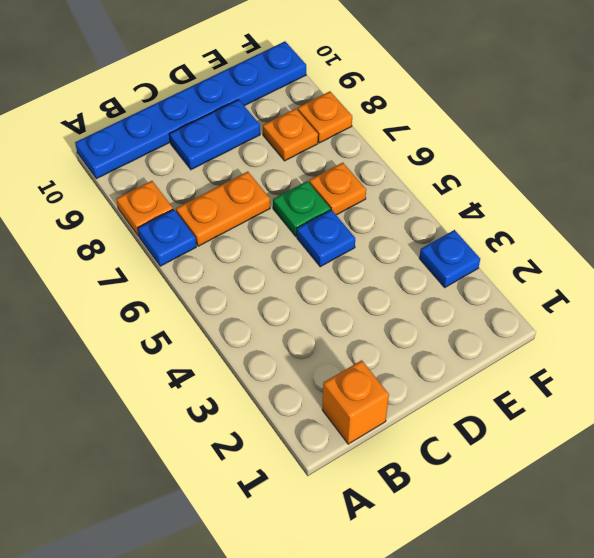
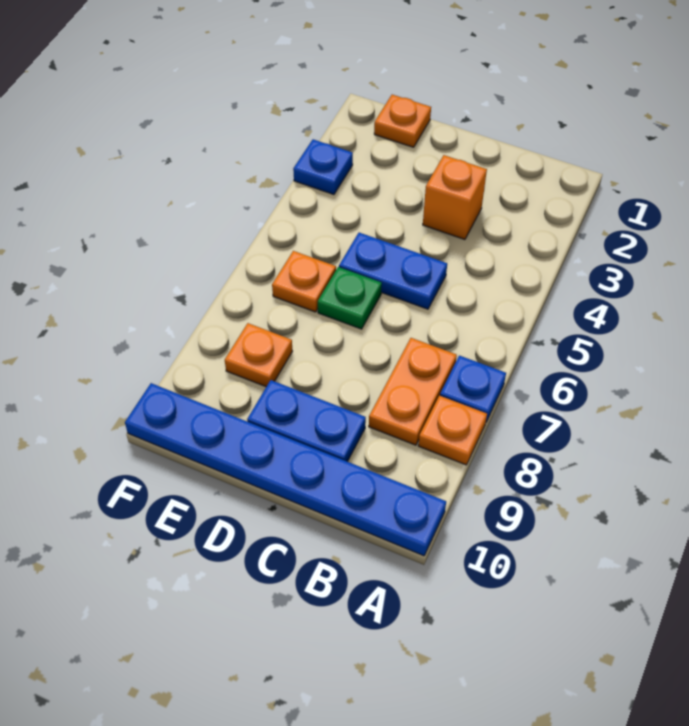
orange 1x1 brick [322,360,389,444] -> orange 1x1 brick moved to [423,155,487,240]
orange 1x2 plate [176,172,270,246] -> orange 1x2 plate turned to [369,338,457,445]
blue 1x1 plate [297,210,355,267] -> blue 1x2 plate [339,233,447,309]
orange 1x1 plate [298,91,352,143] -> orange 1x1 plate moved to [374,95,431,147]

